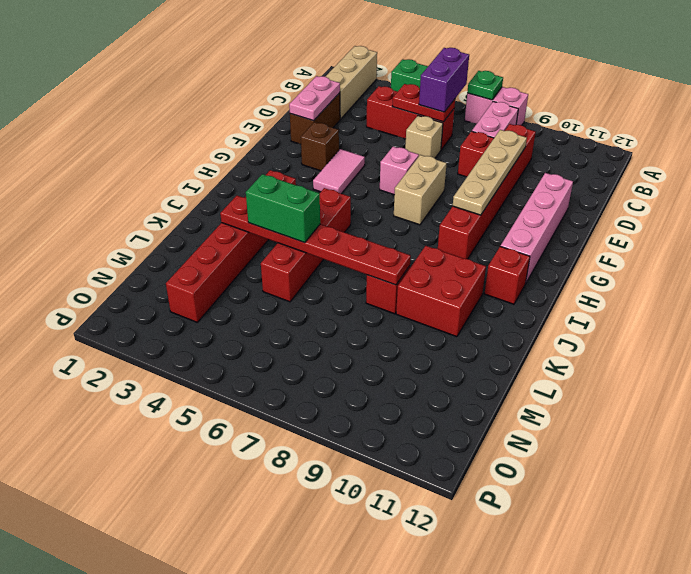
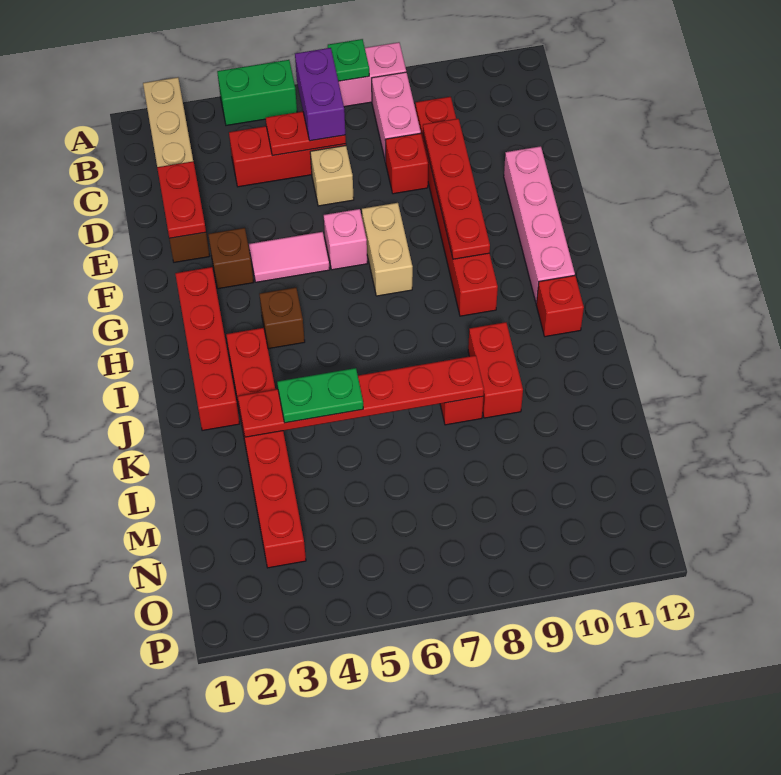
pink 1x2 plate [289,76,340,121] -> red 1x2 plate [157,161,206,238]
tan 1x4 plate [453,130,527,215] -> red 1x4 plate [423,119,490,259]
pink 1x2 tile [313,149,365,194] -> pink 1x2 tile turned to [249,232,330,282]
none -> brown 1x1 brick [259,287,305,349]
red 1x4 brick [261,188,351,302] -> red 1x4 brick moved to [175,267,240,431]
red 2x2 brick [396,246,486,337] -> red 1x2 brick [468,322,523,418]
green 1x2 brick [246,174,320,243] -> green 1x2 plate [277,368,363,423]

